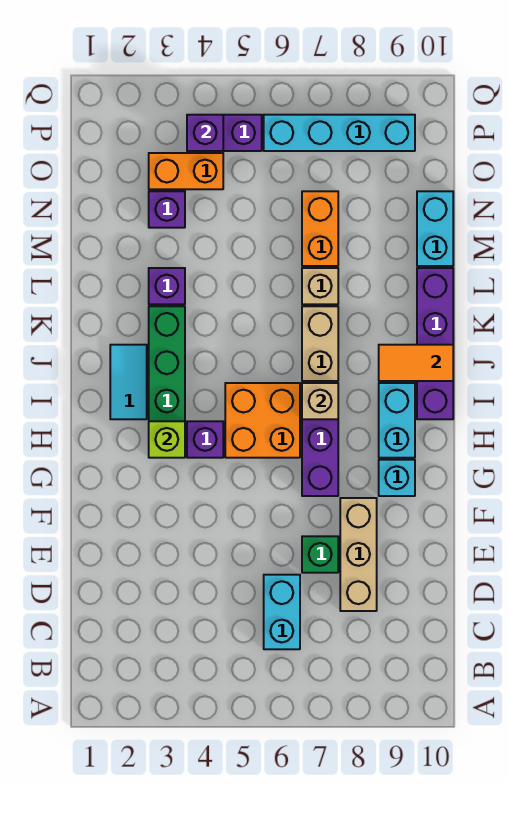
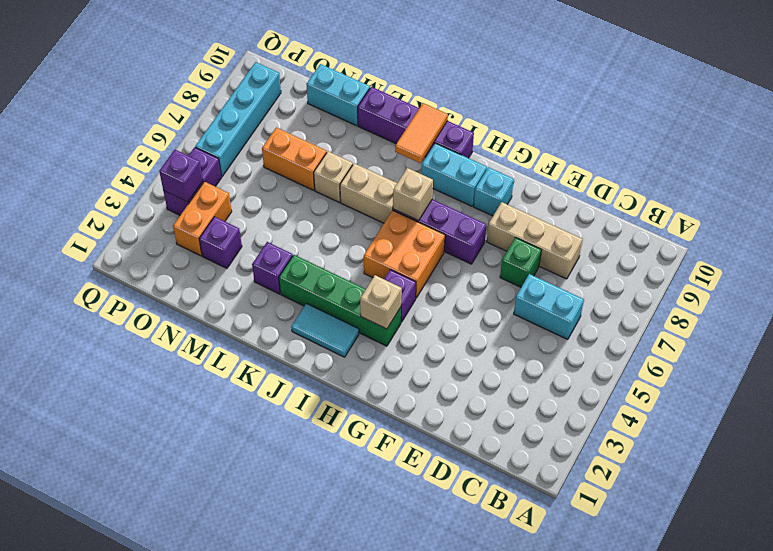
lime 1x1 brick [149,421,185,458] -> tan 1x1 brick [360,275,402,329]

